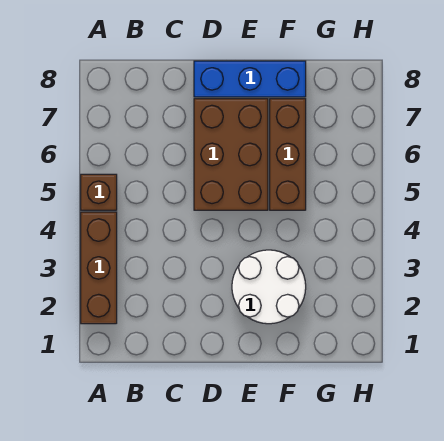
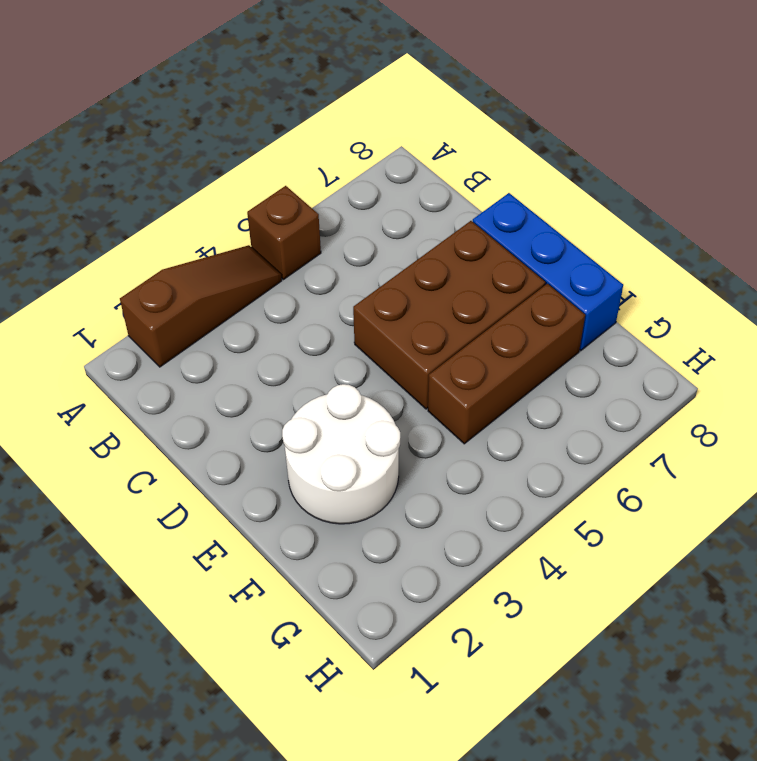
brown 1x3 brick [81,212,117,324] -> brown 1x3 slope [120,245,282,367]

